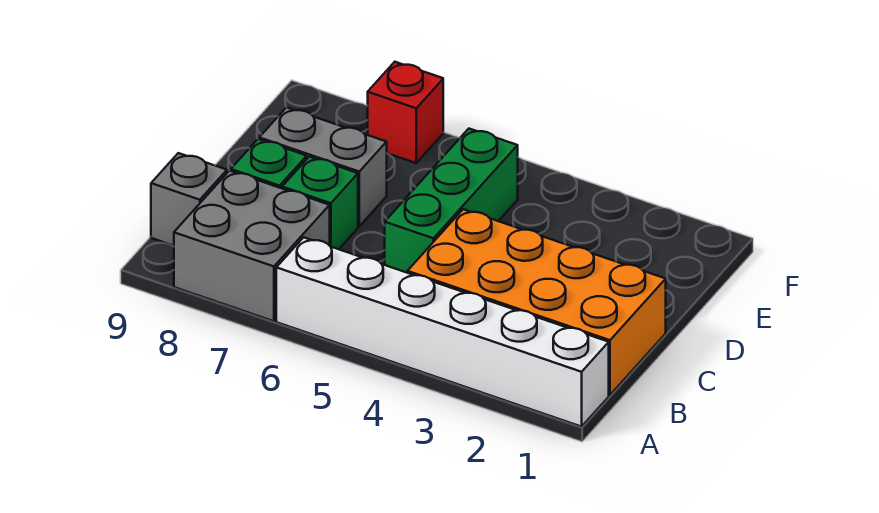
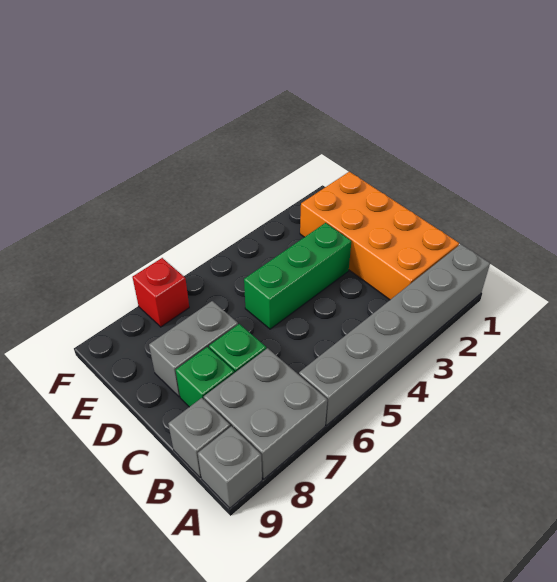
white 1x6 brick [276,237,609,427] -> grey 1x6 brick [299,244,490,426]
none -> grey 1x1 brick [198,426,262,508]
orange 2x4 brick [407,209,666,395] -> orange 2x4 brick turned to [300,172,459,300]
green 1x3 brick [385,129,518,273] -> green 1x3 brick turned to [244,223,351,329]

